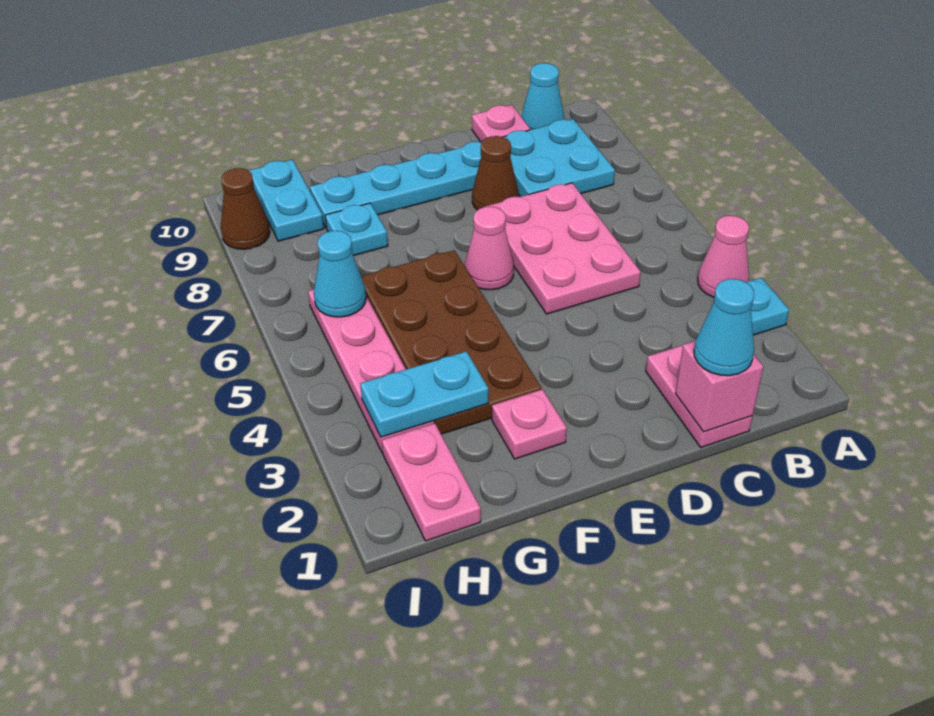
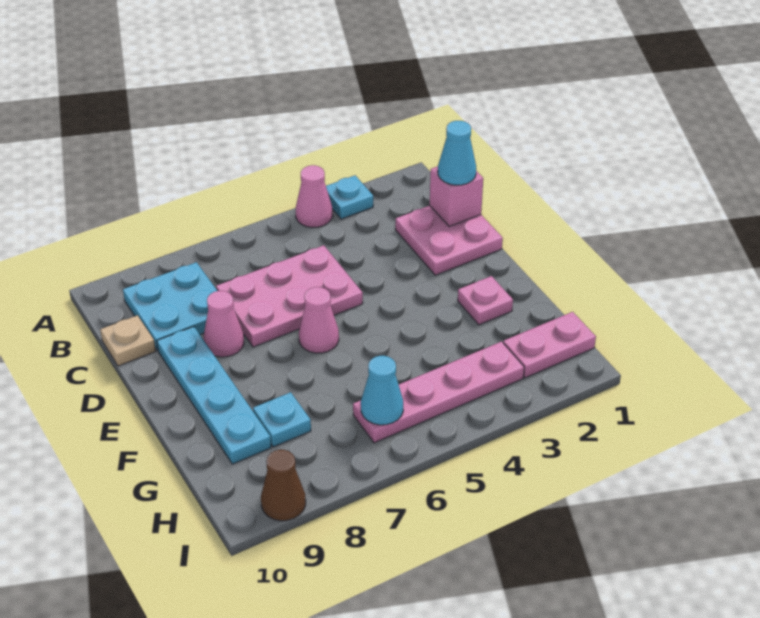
cyan 1x1 cone [521,63,564,130] -> none
pink 1x2 plate [646,345,753,447] -> pink 2x2 plate [395,206,503,275]
pink 1x1 plate [472,105,530,142] -> tan 1x1 plate [100,315,156,366]
brown 1x1 cone [472,136,519,210] -> pink 1x1 cone [203,291,244,357]
brown 2x4 plate [361,250,541,434] -> none
cyan 1x2 plate [360,351,488,437] -> none
cyan 1x2 plate [249,160,324,241] -> none

